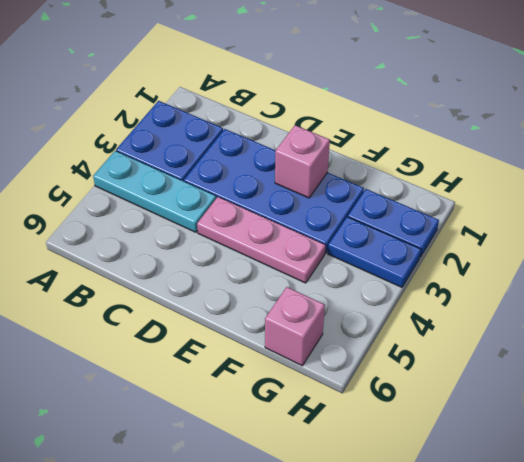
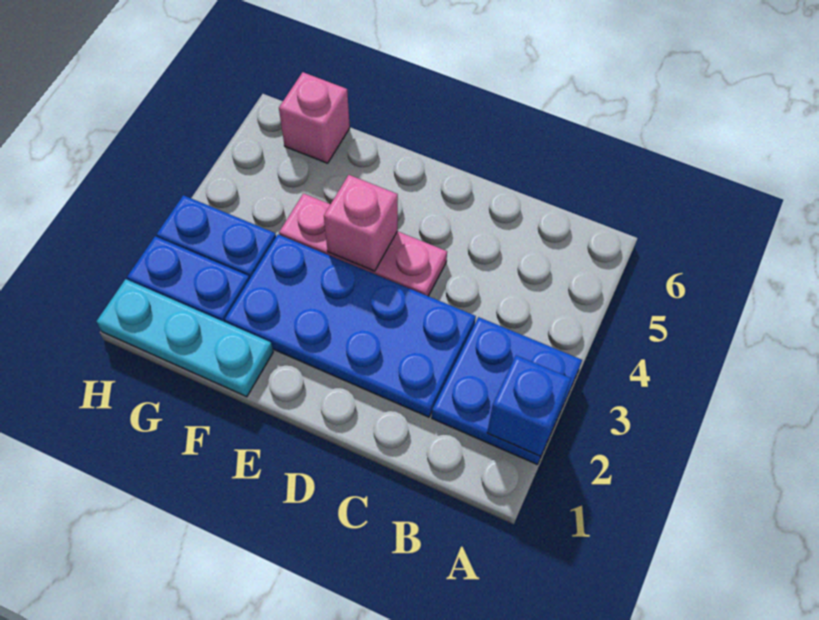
none -> blue 1x1 brick [487,355,571,456]
cyan 1x3 plate [93,151,216,232] -> cyan 1x3 plate moved to [96,279,273,397]
pink 1x1 brick [275,125,330,198] -> pink 1x1 brick moved to [324,175,398,271]

